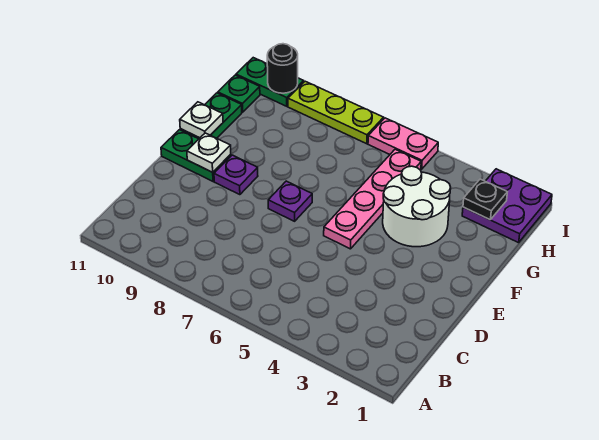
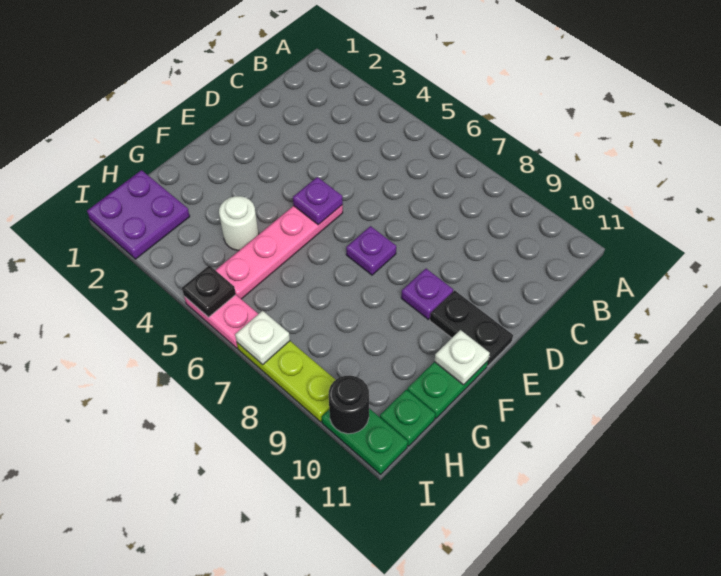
none -> purple 1x1 plate [293,177,343,225]
green 1x2 plate [161,130,231,181] -> black 1x2 plate [430,290,513,366]
white 1x1 plate [187,133,231,172] -> white 1x1 plate moved to [235,311,290,365]
white 2x2 round brick [383,166,451,247] -> white 1x1 round brick [219,196,259,251]
black 1x1 plate [463,179,507,220] -> black 1x1 plate moved to [182,265,236,317]

